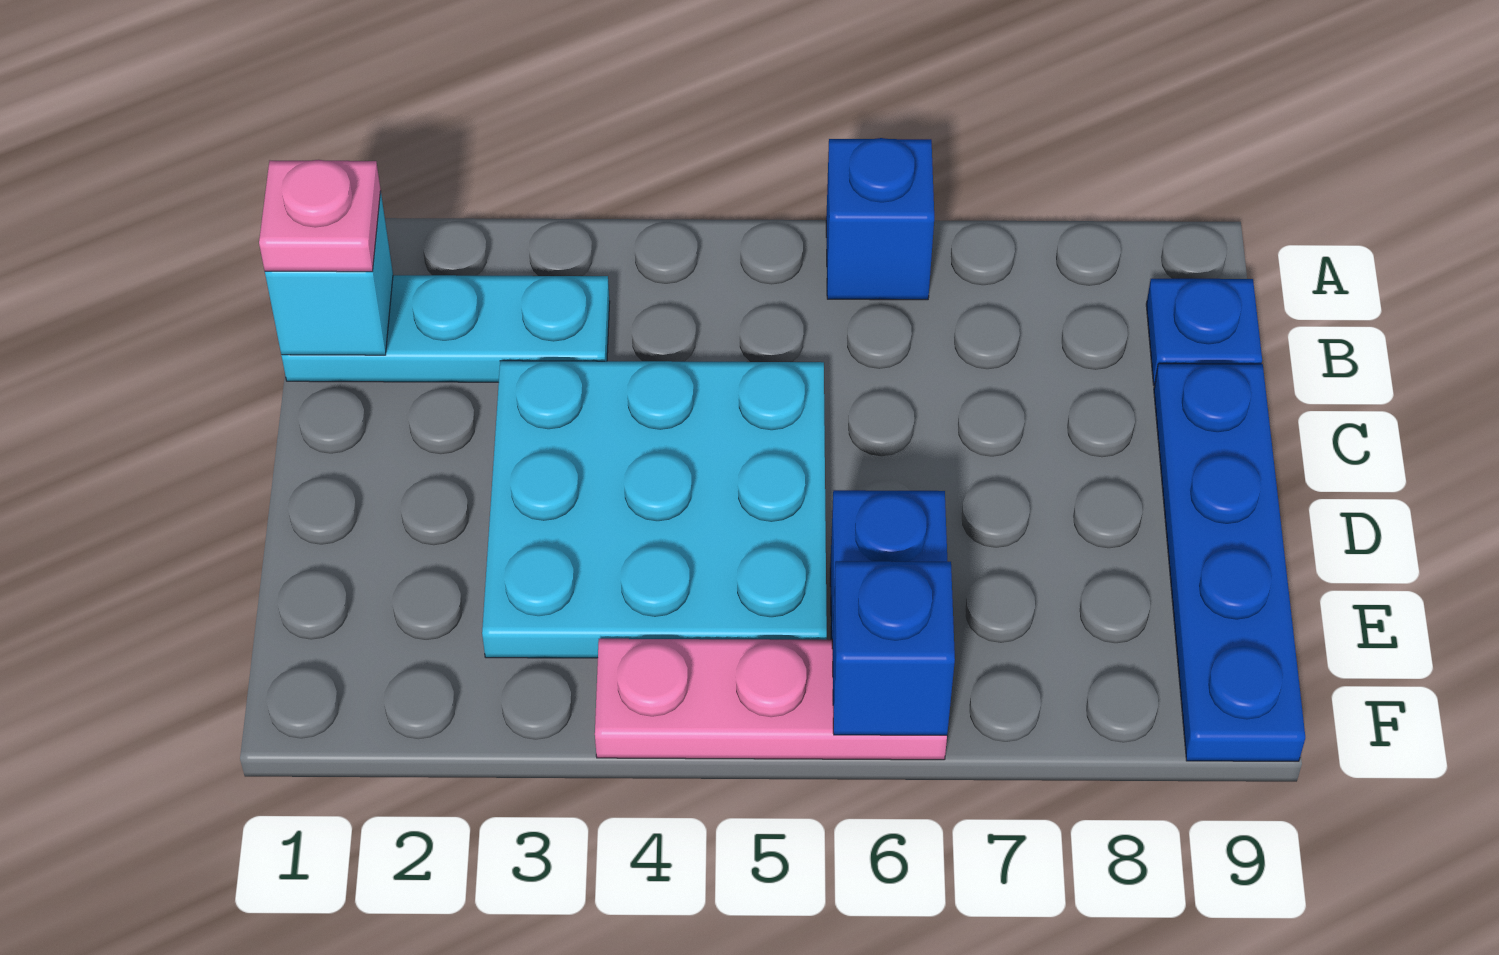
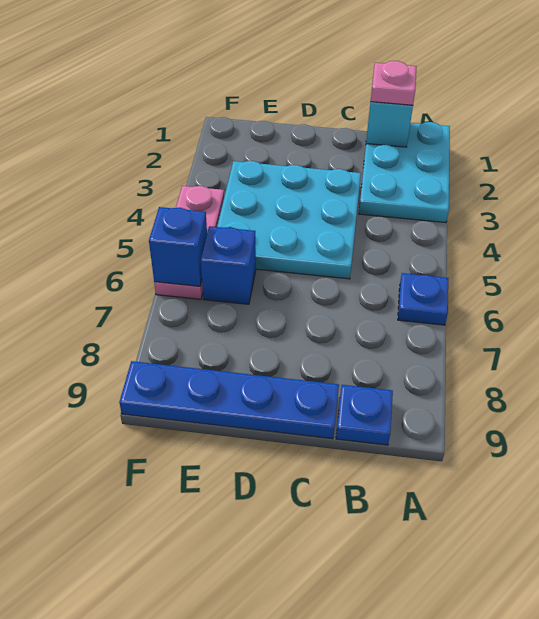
blue 1x1 brick [826,138,934,300] -> blue 1x1 plate [398,273,448,325]
cyan 1x3 plate [281,275,610,382] -> cyan 2x3 plate [359,122,450,223]

